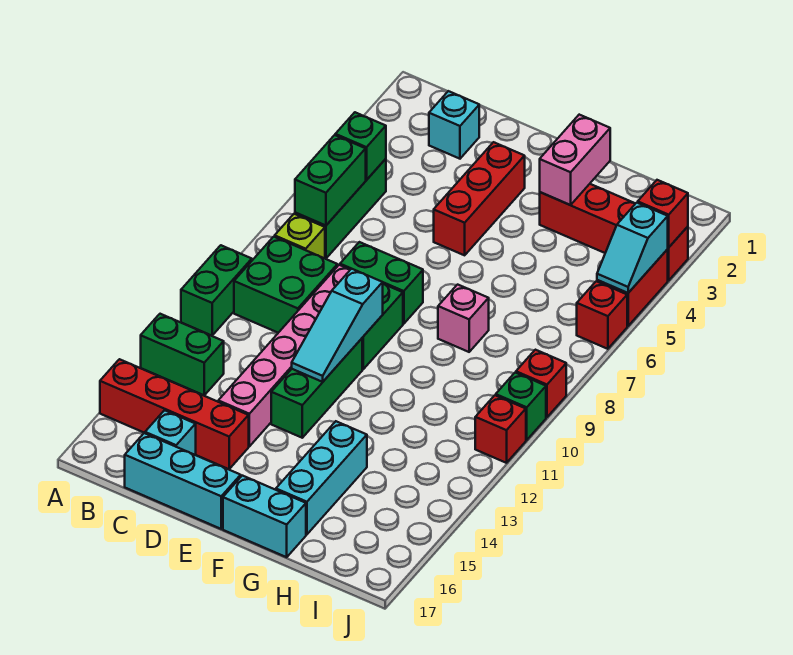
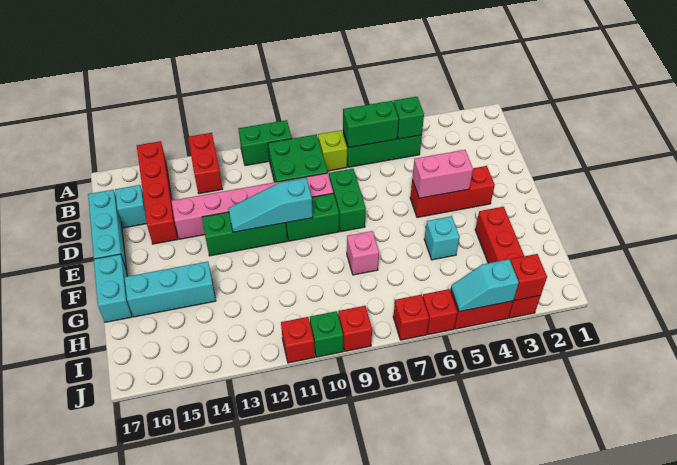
green 1x2 brick [141,314,224,395] -> red 1x2 brick [188,133,222,194]
cyan 1x1 brick [429,91,479,159] -> cyan 1x1 brick moved to [424,216,459,260]
pink 1x2 brick [540,115,610,205] -> pink 1x2 brick moved to [412,150,473,198]
none -> red 1x1 brick [393,295,429,340]

